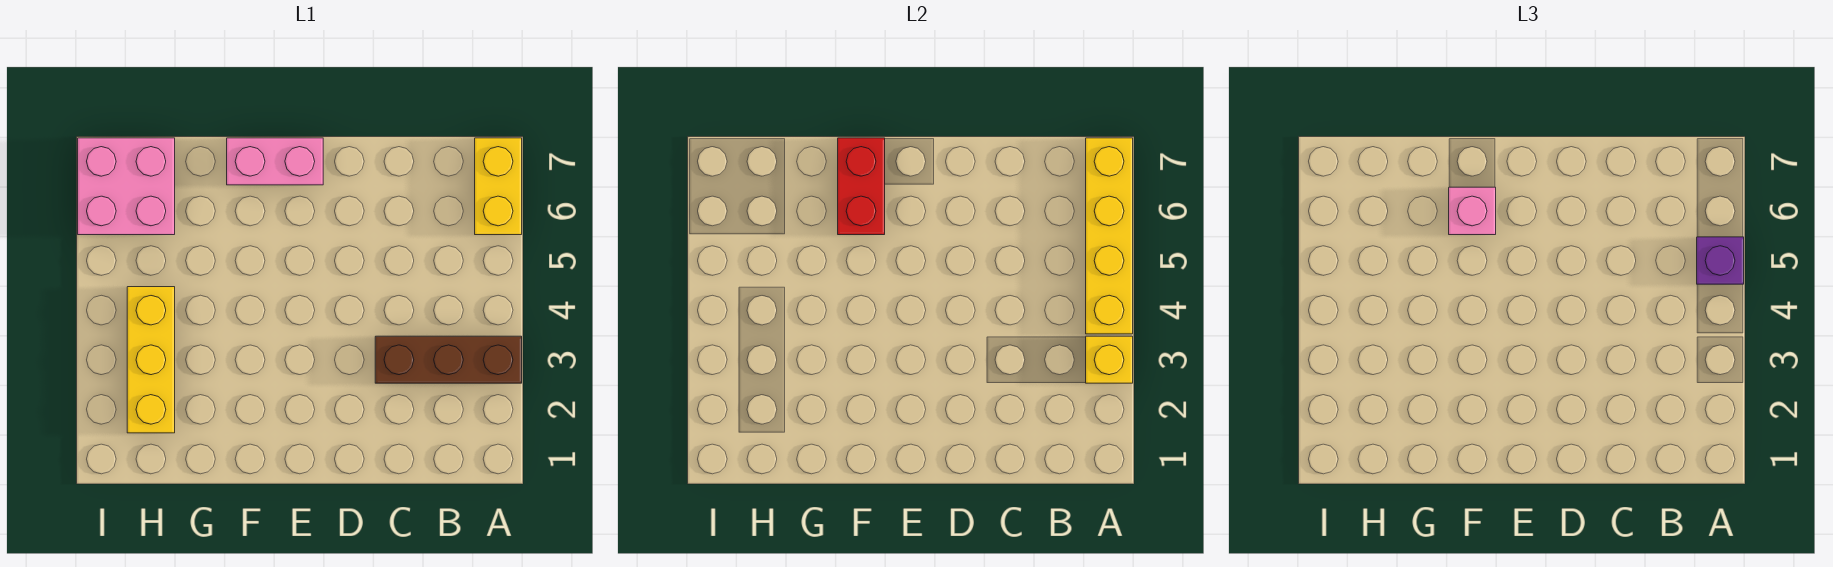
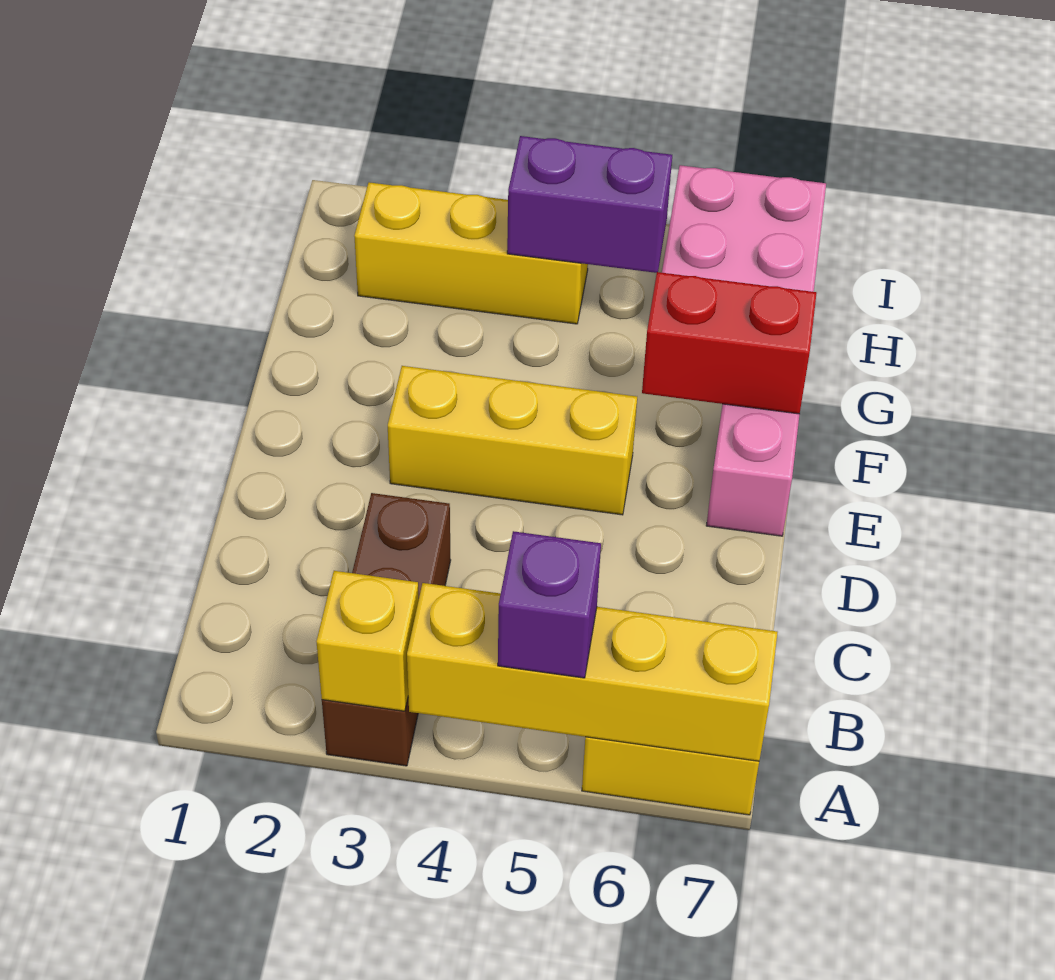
none -> yellow 1x3 brick [388,366,637,515]
pink 1x1 brick [1449,187,1496,235] -> none
none -> purple 1x2 brick [507,136,672,273]

